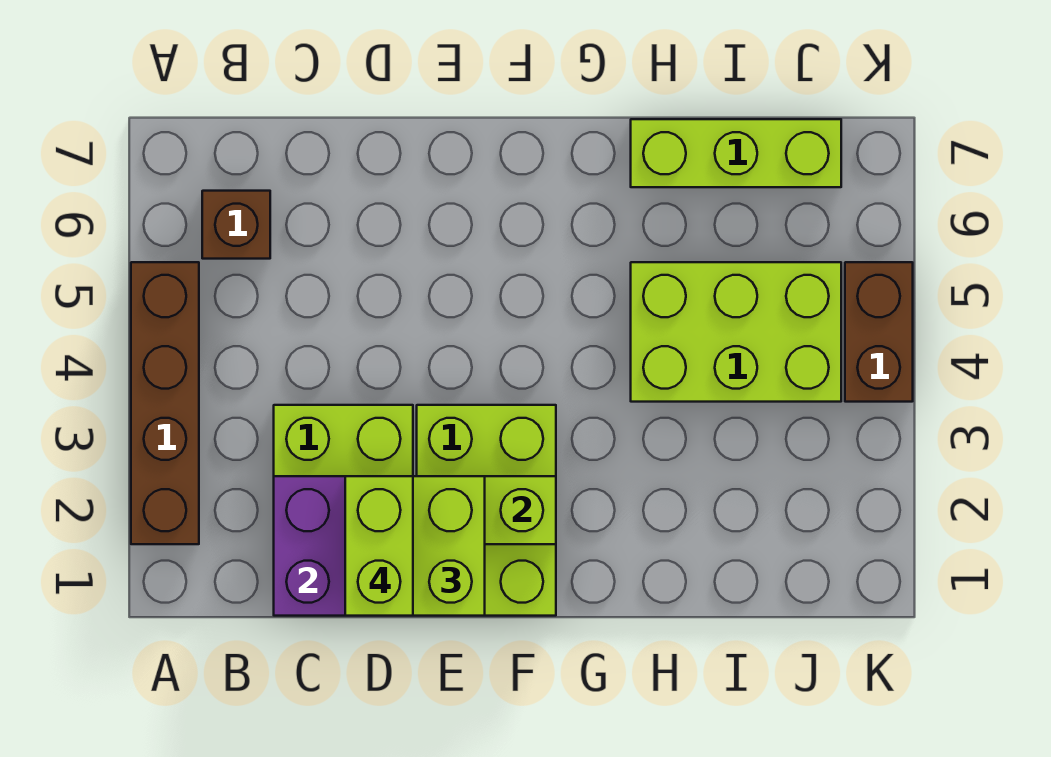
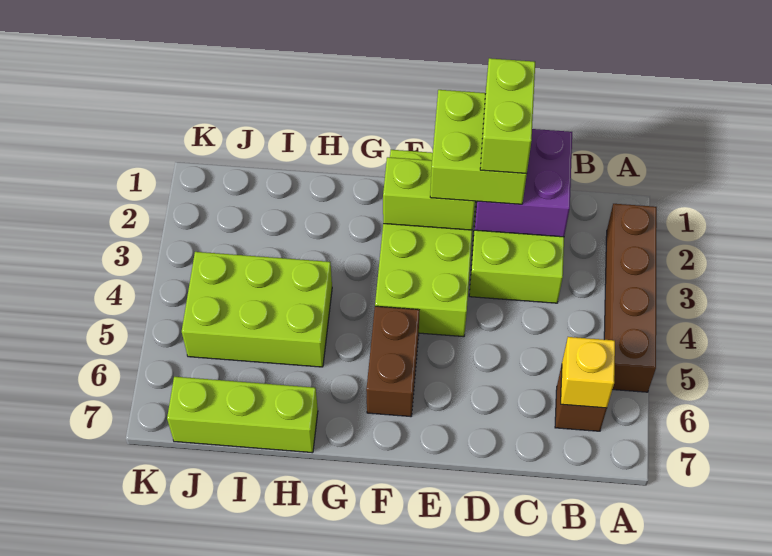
none -> yellow 1x1 brick [561,337,615,408]
lime 2x3 brick [417,405,556,616] -> lime 2x4 brick [375,150,472,337]
brown 1x2 brick [845,262,913,402] -> brown 1x2 brick moved to [366,306,420,417]

